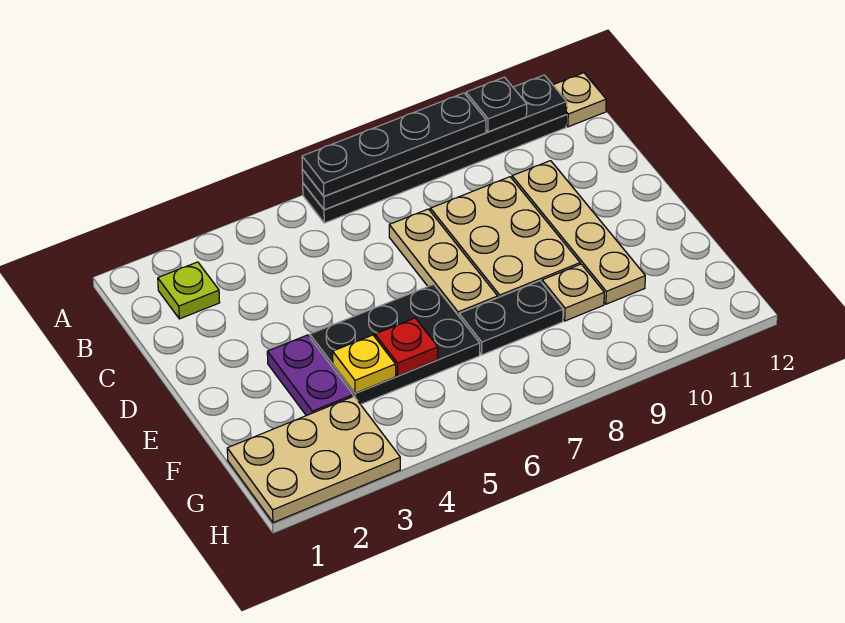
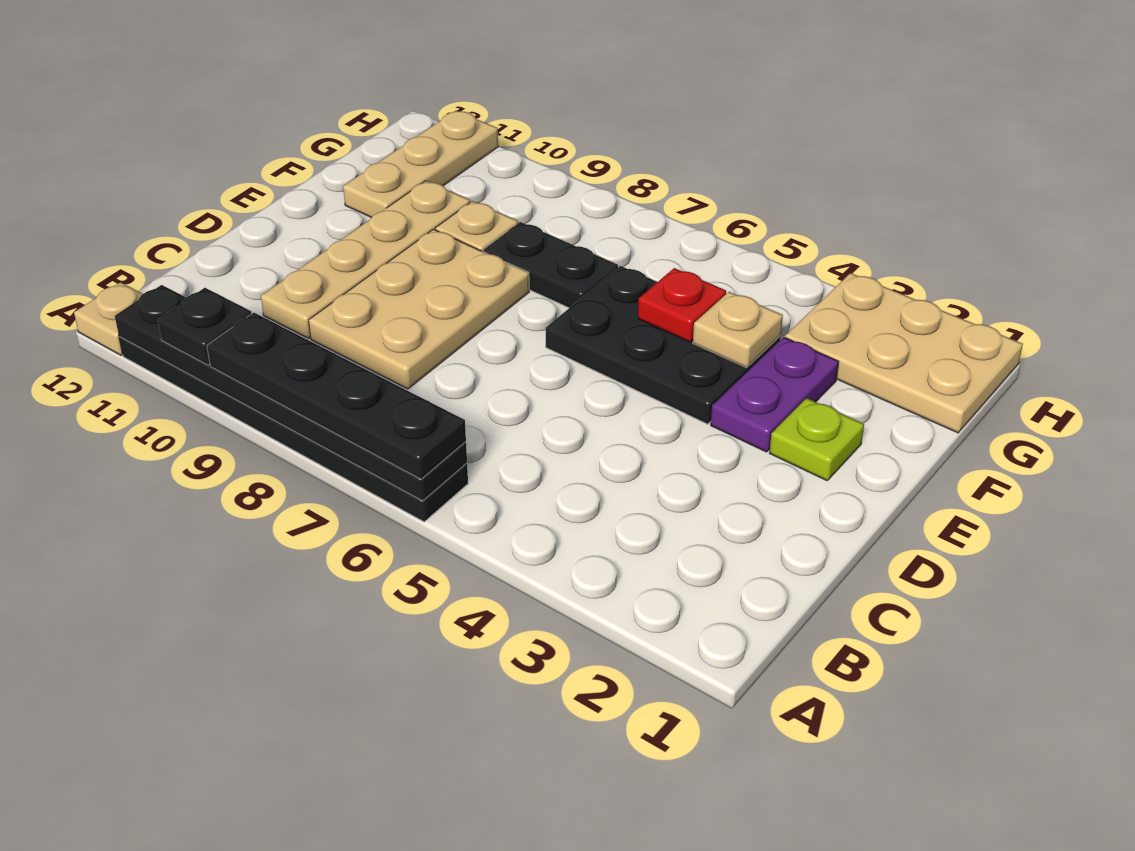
lime 1x1 plate [158,262,220,319] -> lime 1x1 plate moved to [770,398,864,481]
tan 1x3 plate [389,209,498,316] -> tan 1x3 plate moved to [343,111,498,218]
yellow 1x1 plate [333,335,396,393] -> tan 1x1 plate [693,292,783,368]

